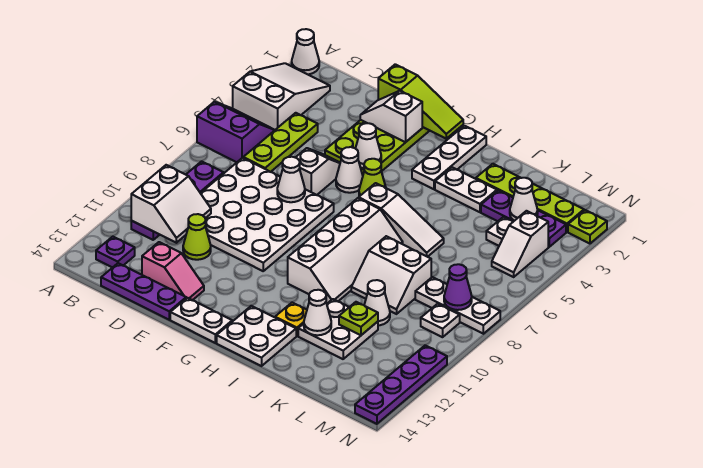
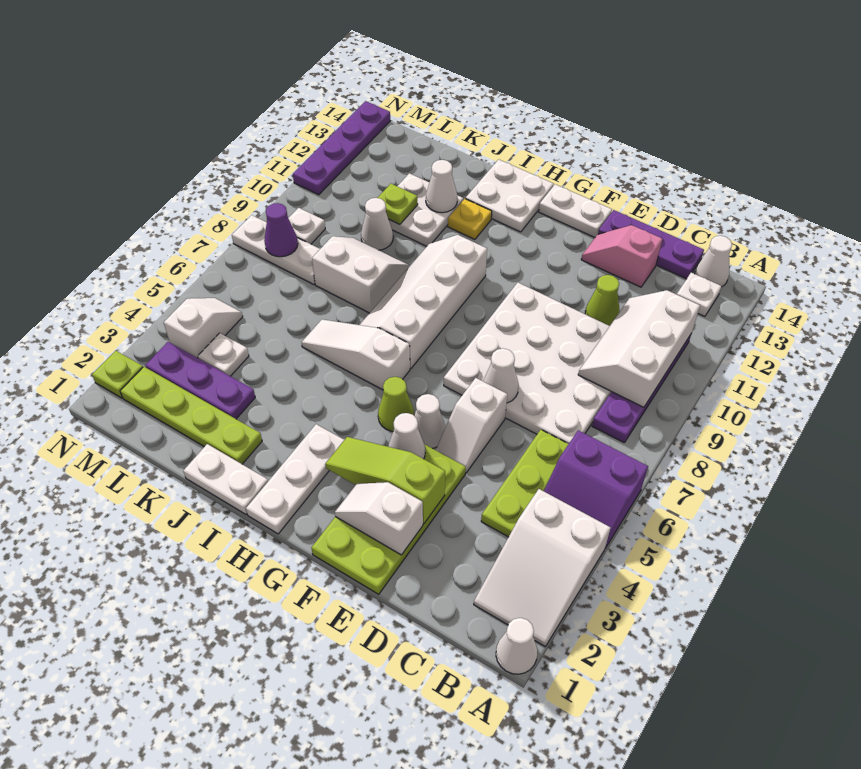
white 2x2 slope [131,165,211,243] -> white 2x3 slope [578,290,700,407]
purple 1x1 plate [96,237,135,268] -> white 1x1 plate [677,273,722,317]
lime 1x3 slope [378,64,463,139] -> lime 1x3 slope moved to [325,437,445,524]
white 1x2 slope [360,91,422,142] -> white 1x2 slope turned to [335,482,423,555]
white 1x2 plate [435,167,497,212] -> white 1x2 plate moved to [183,444,268,514]
white 1x1 cone [510,178,538,221] -> white 1x1 cone moved to [695,236,732,286]

